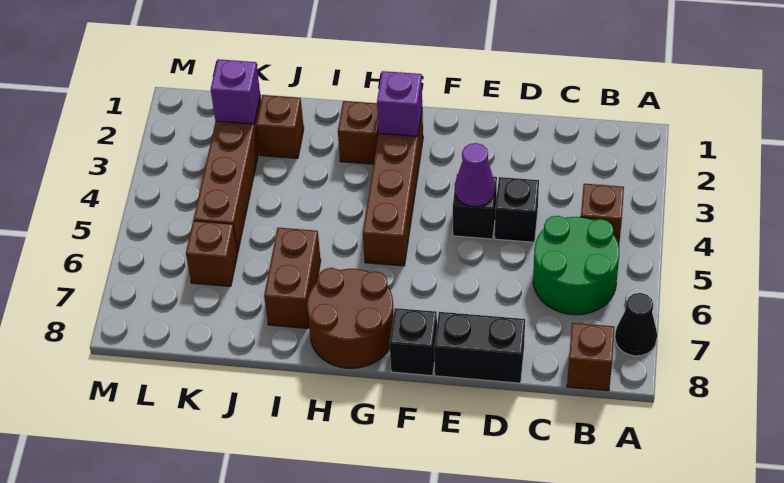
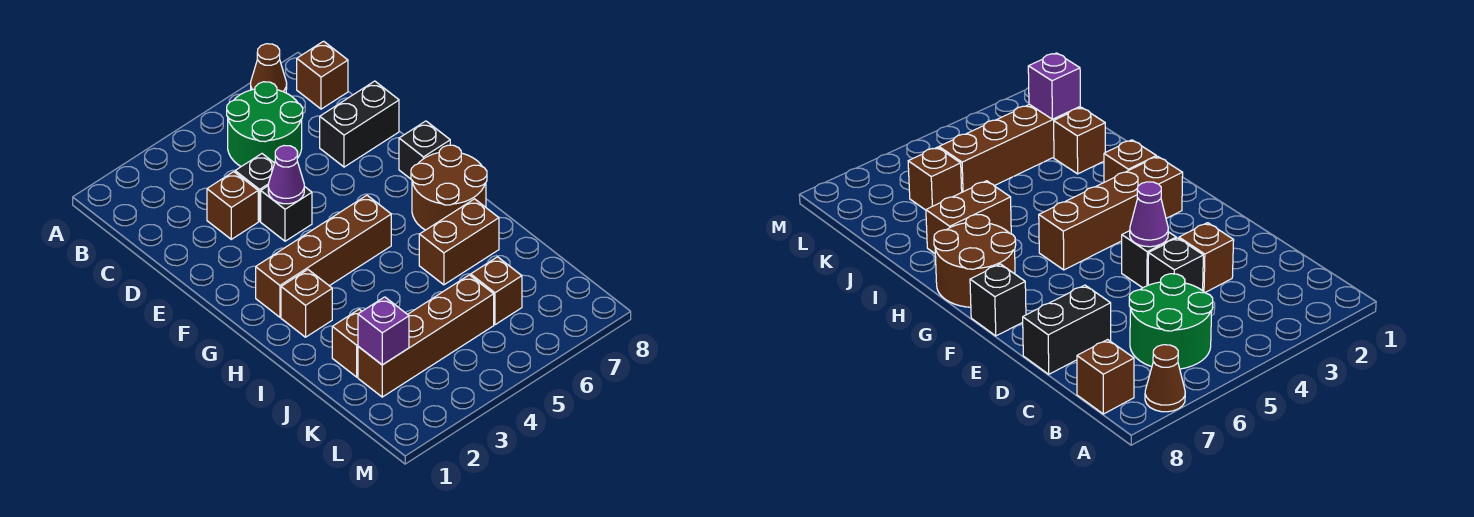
black 1x1 cone [615,293,657,356] -> brown 1x1 cone [251,44,287,93]
brown 1x1 brick [581,184,624,245] -> brown 1x1 brick moved to [207,172,258,239]
black 1x2 brick [434,312,525,383] -> black 1x2 brick turned to [320,81,399,167]
purple 1x1 brick [377,71,422,136] -> none

